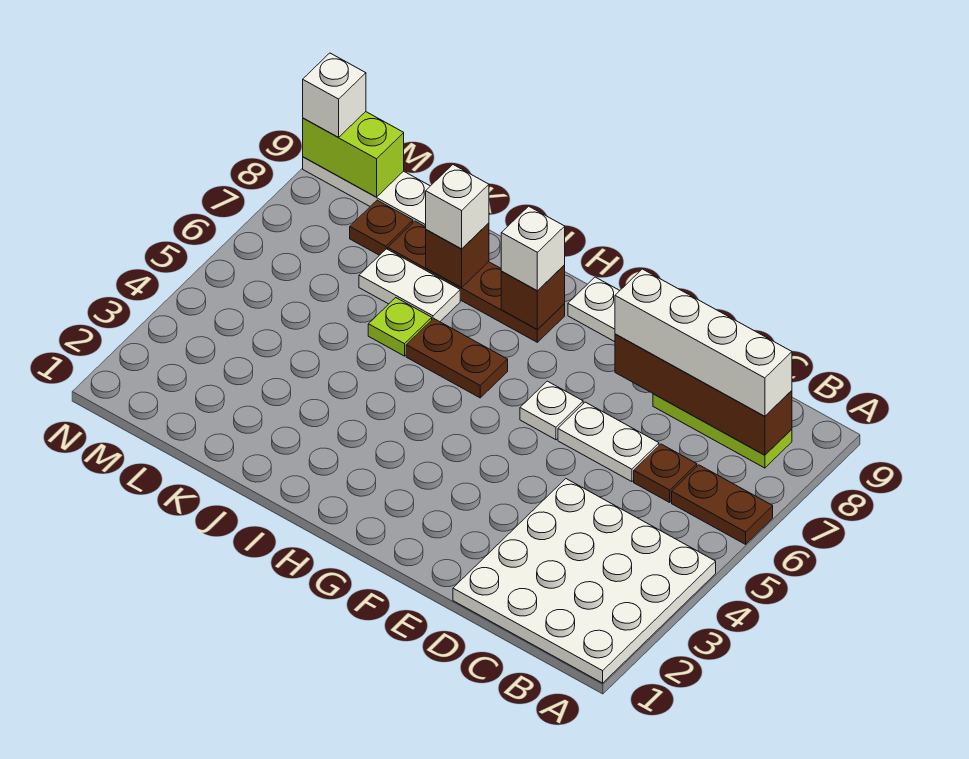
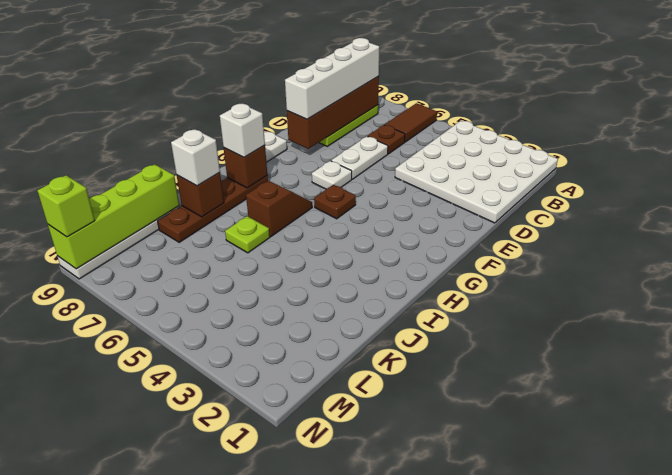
brown 1x2 plate [672,465,773,544] -> brown 1x2 tile [385,103,437,142]
brown 1x2 plate [406,318,508,398] -> brown 1x2 slope [246,181,312,237]
white 1x2 plate [359,249,460,322] -> none
brown 1x1 plate [350,200,413,255] -> brown 1x1 plate moved to [314,185,356,219]
lime 1x2 brick [303,112,404,197] -> lime 1x4 brick [48,164,179,269]
white 1x1 brick [303,53,366,137] -> lime 1x1 brick [38,175,95,237]

